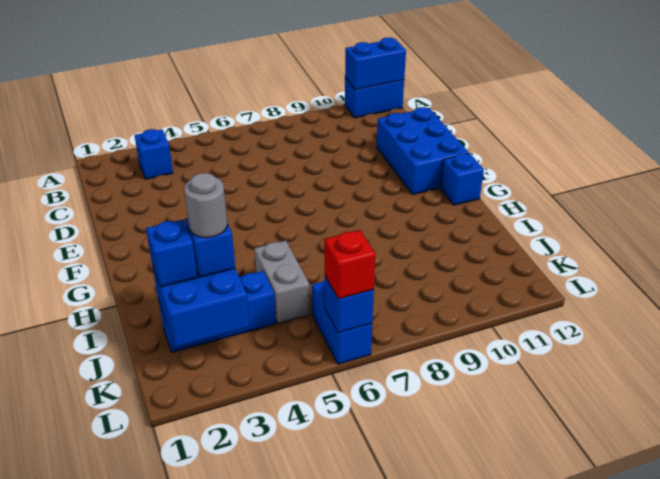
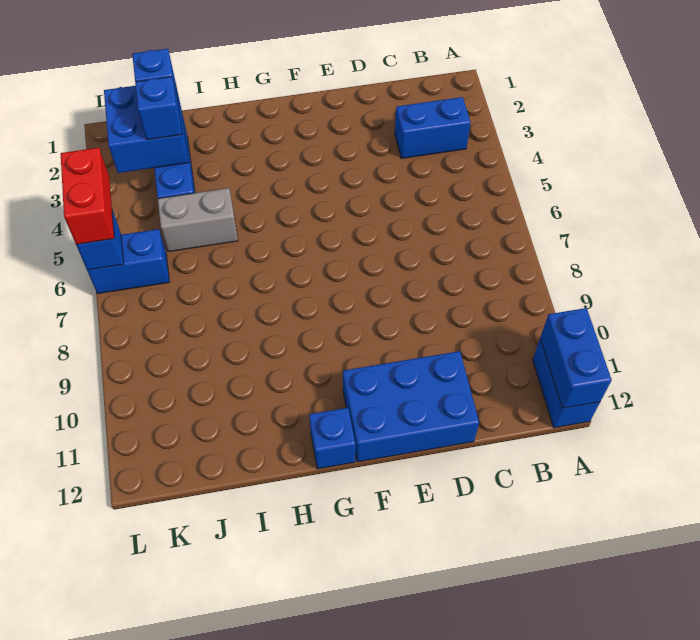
blue 1x1 brick [135,129,173,179] -> blue 1x2 brick [395,97,471,158]
grey 1x1 round brick [184,173,227,238] -> none
red 1x1 brick [324,230,375,299] -> red 1x2 brick [61,148,114,244]

